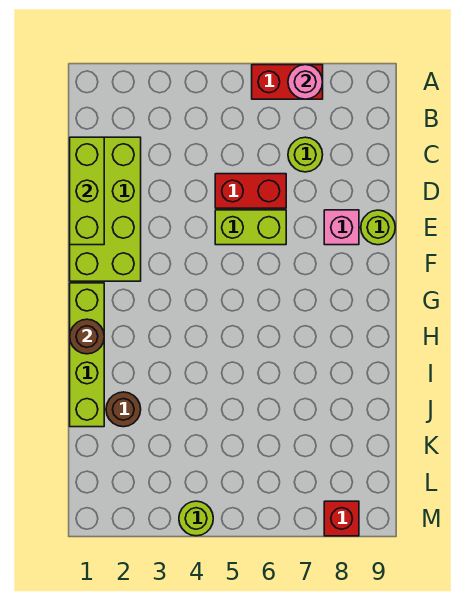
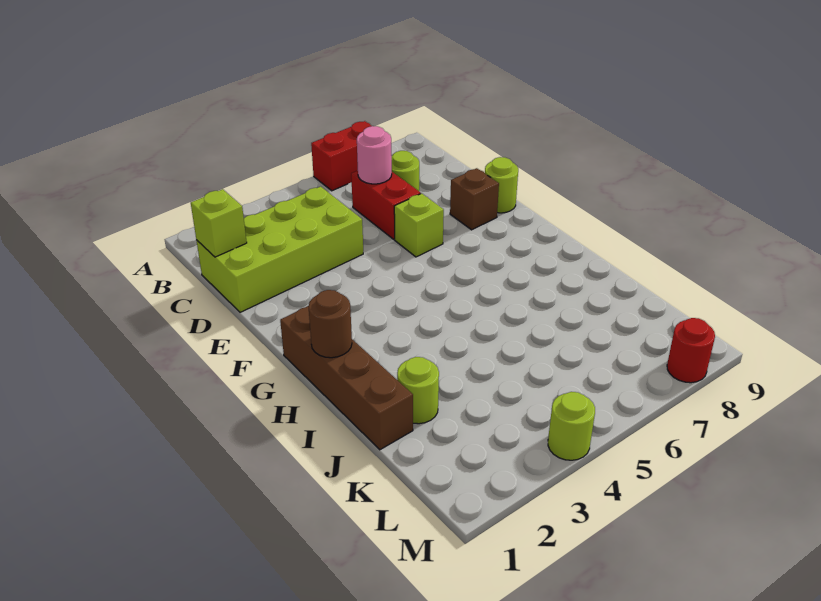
pink 1x1 round brick [288,65,323,99] -> pink 1x1 round brick moved to [357,126,392,184]
lime 2x4 brick [70,137,141,281] -> lime 2x4 brick turned to [196,186,363,312]
lime 1x3 brick [70,137,104,245] -> lime 1x1 brick [191,189,247,257]
red 1x2 brick [215,174,286,208] -> red 1x2 brick turned to [351,171,421,239]
lime 1x2 brick [215,210,286,245] -> lime 1x1 brick [394,193,444,257]
pink 1x1 brick [324,210,359,245] -> brown 1x1 brick [450,168,499,230]
lime 1x4 brick [70,283,104,427] -> brown 1x4 brick [280,306,413,450]
brown 1x1 round brick [106,392,141,427] -> lime 1x1 round brick [397,357,439,424]
red 1x1 brick [324,501,359,536] -> red 1x1 round brick [667,318,715,383]

